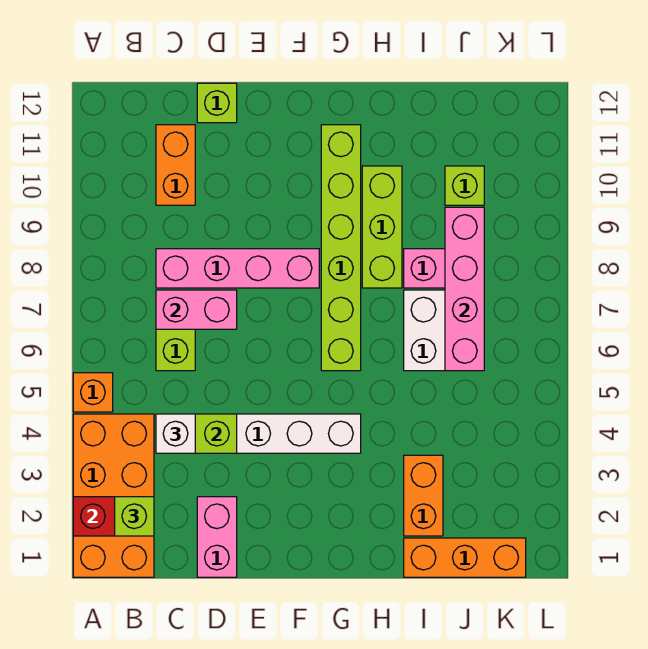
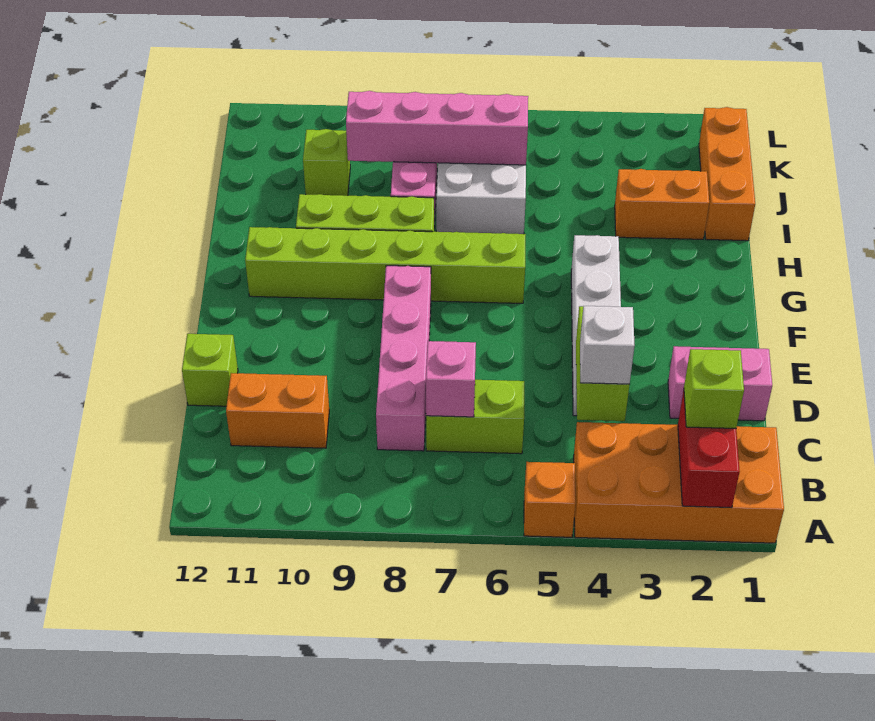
pink 1x2 brick [156,290,237,329] -> pink 1x1 brick [426,341,476,417]

